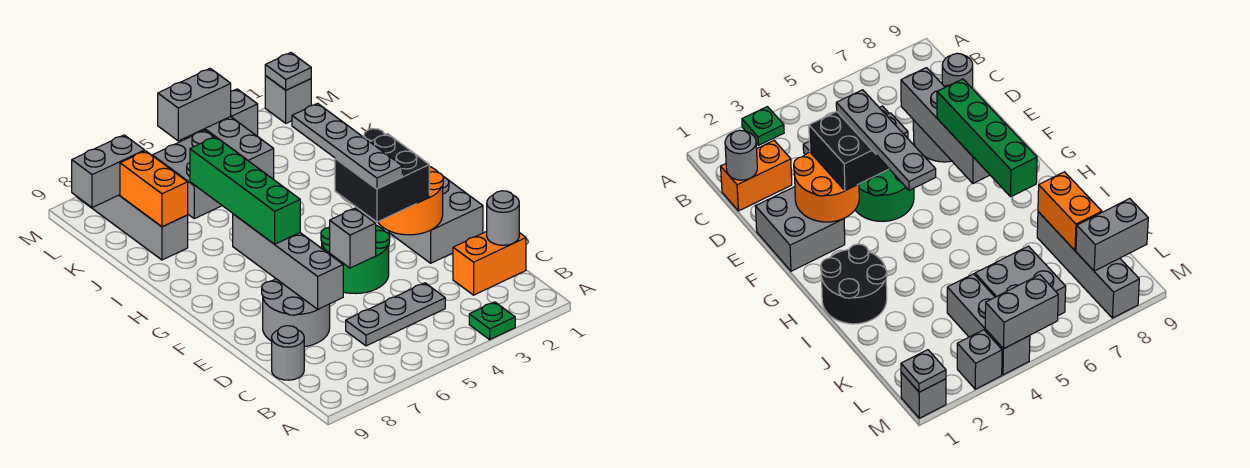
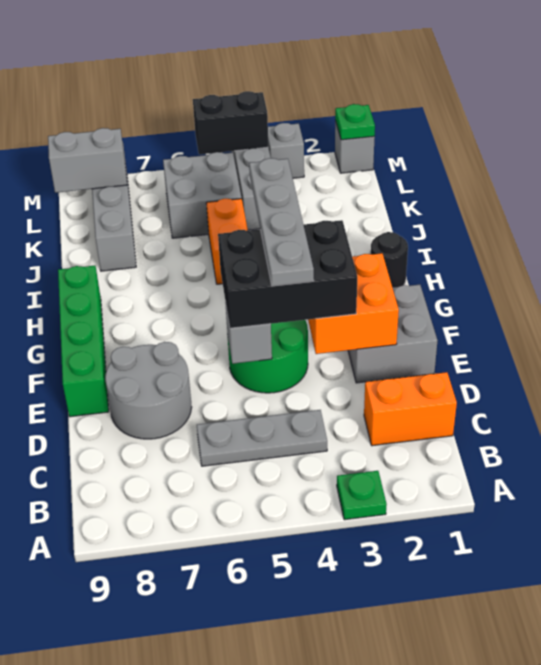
grey 1x1 round brick [487,191,519,245] -> none
grey 1x1 round brick [272,326,304,380] -> none
grey 1x4 brick [233,214,343,309] -> none
orange 2x2 round brick [378,166,443,235] -> orange 2x2 brick [308,253,399,354]
black 2x2 brick [335,134,429,222] -> black 2x3 brick [218,220,357,328]
green 1x4 brick [190,137,300,244] -> green 1x4 brick moved to [58,266,109,417]
black 2x2 round brick [821,244,887,324] -> black 1x1 round brick [371,232,408,288]
orange 1x2 brick [120,151,188,227] -> orange 1x2 brick moved to [206,199,248,284]
grey 1x1 plate [265,53,311,90] -> green 1x1 plate [335,104,375,140]
grey 1x2 brick [158,68,231,141] -> black 1x2 brick [193,91,268,154]

